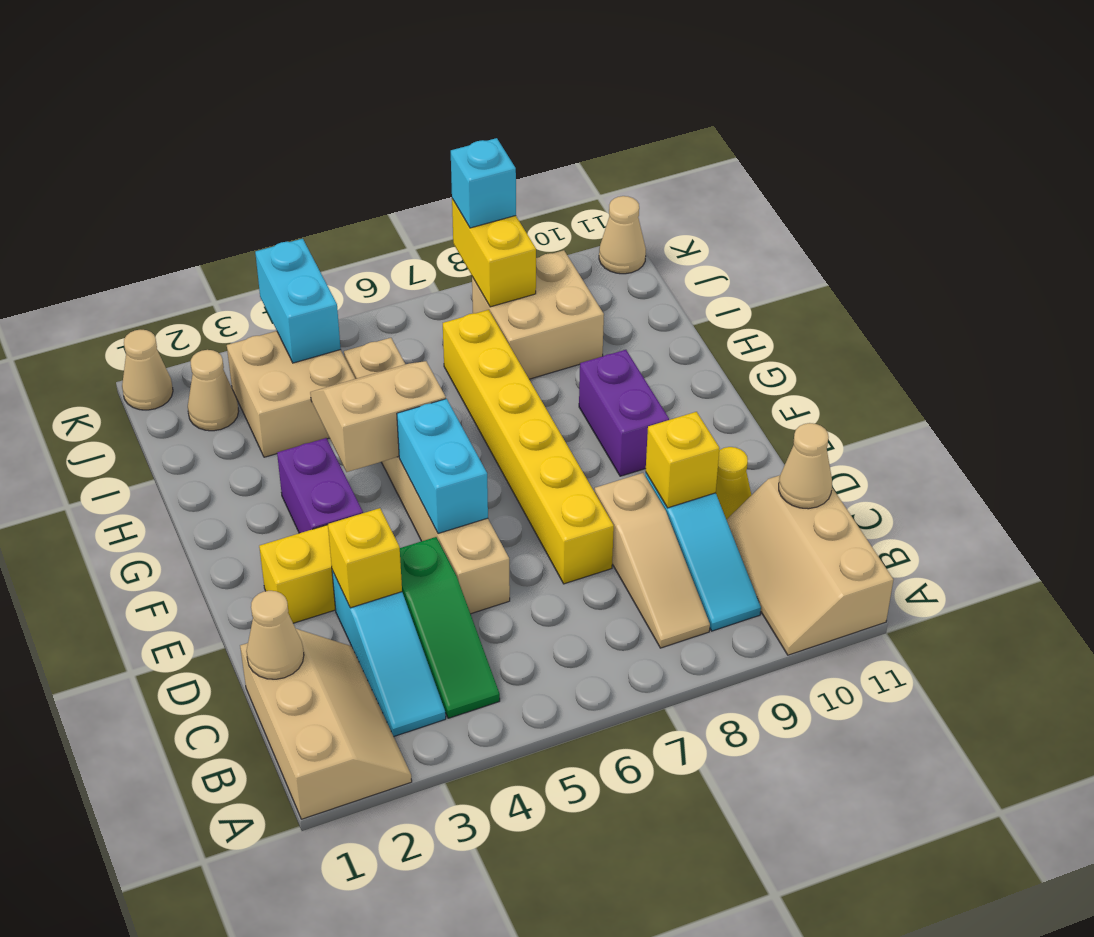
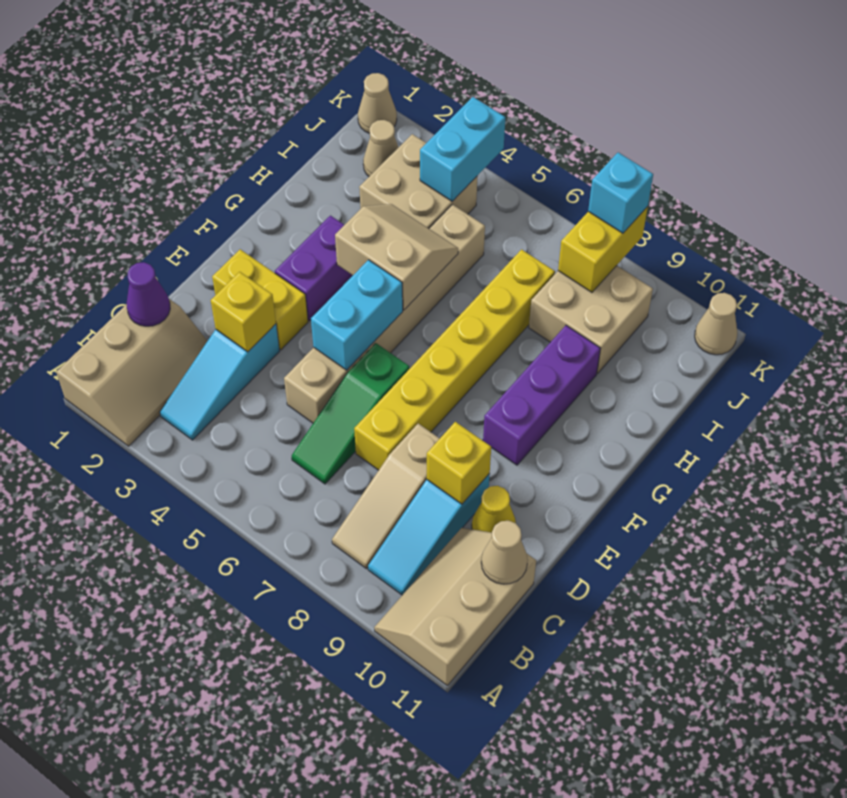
green 1x3 slope [400,537,500,718] -> green 1x3 slope moved to [292,343,409,484]
tan 1x1 cone [246,591,304,679] -> purple 1x1 cone [127,262,170,326]
purple 1x2 brick [579,350,669,476] -> purple 1x3 brick [483,325,600,465]

